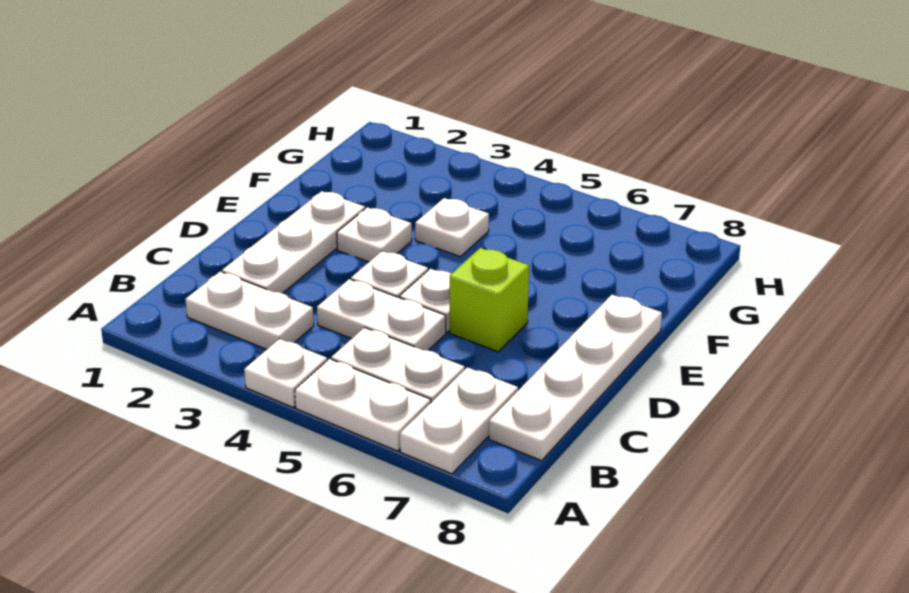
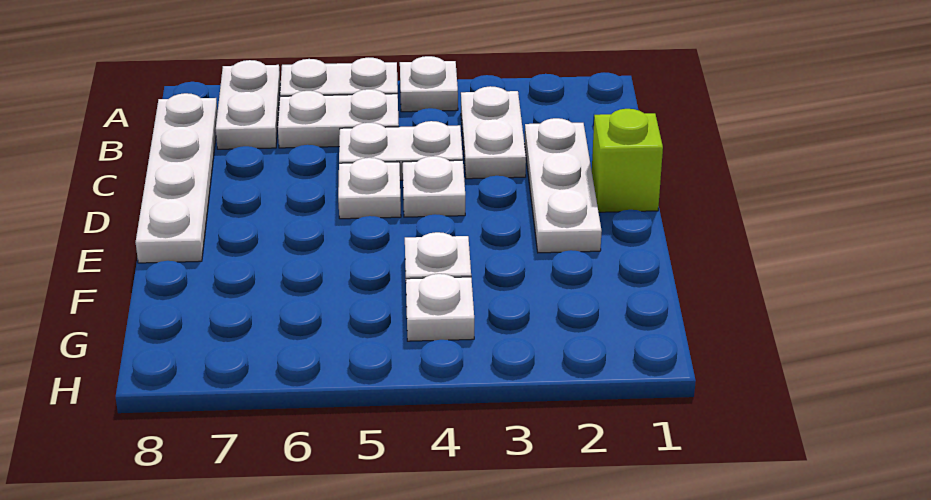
white 1x2 plate [185,271,314,349] -> white 1x2 plate turned to [461,86,526,179]
lime 1x1 brick [450,248,529,352] -> lime 1x1 brick moved to [592,109,663,212]
white 1x1 plate [337,207,412,262] -> white 1x1 plate moved to [406,274,474,341]

